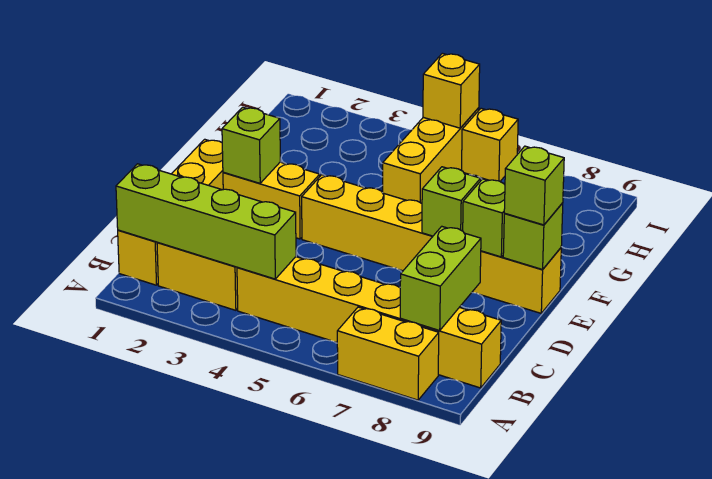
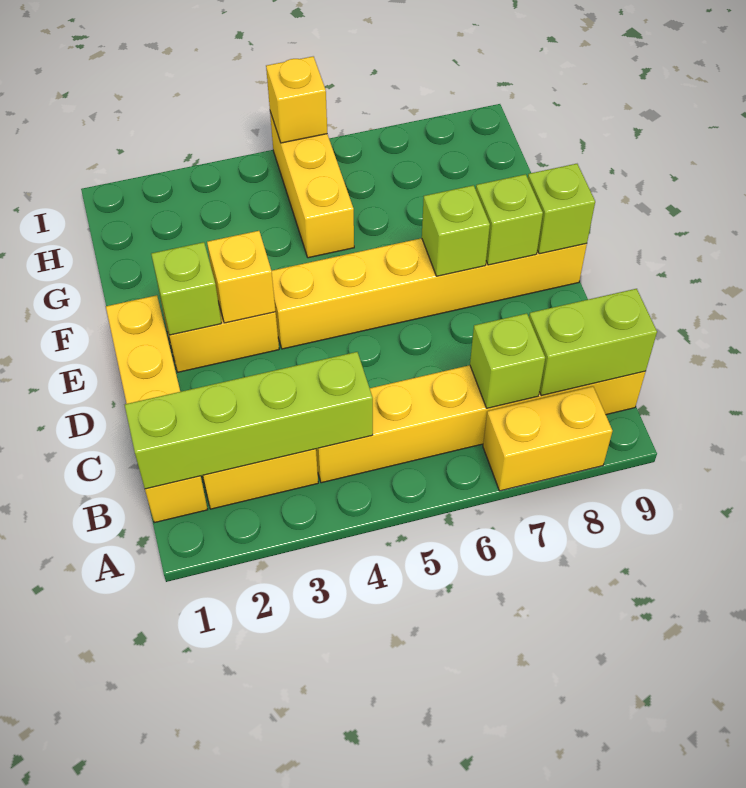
lime 1x2 brick [400,226,481,330] -> lime 1x2 brick turned to [529,289,657,396]
lime 1x1 brick [504,146,564,225] -> lime 1x1 brick moved to [470,313,545,408]
yellow 1x1 brick [462,108,518,181] -> yellow 1x1 brick moved to [207,231,275,323]

